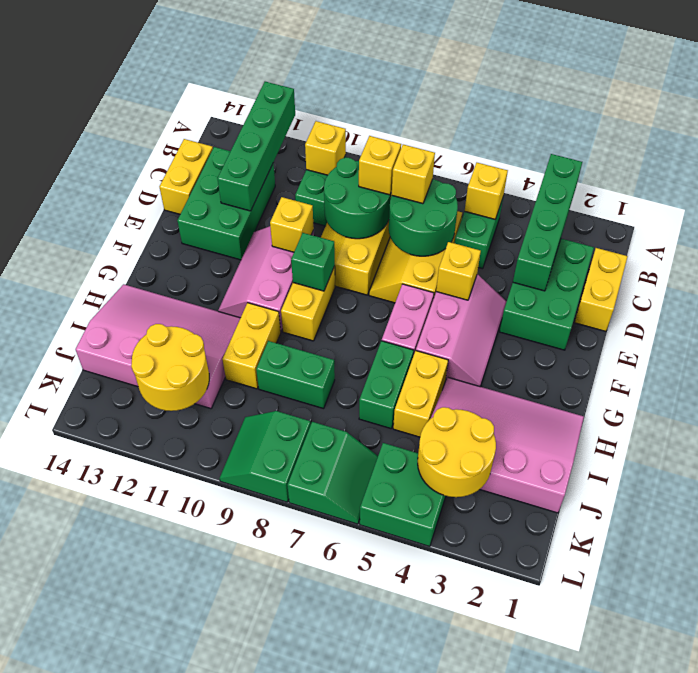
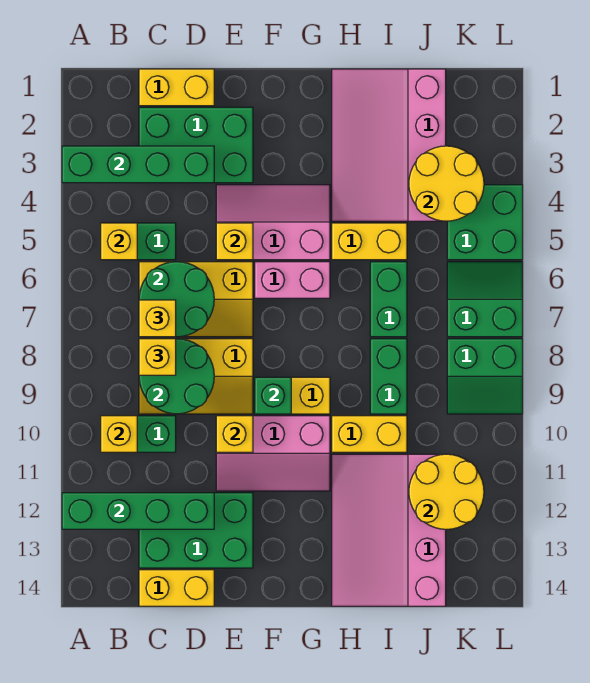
green 1x2 brick [359,341,414,429] -> green 1x2 brick turned to [370,262,407,337]

